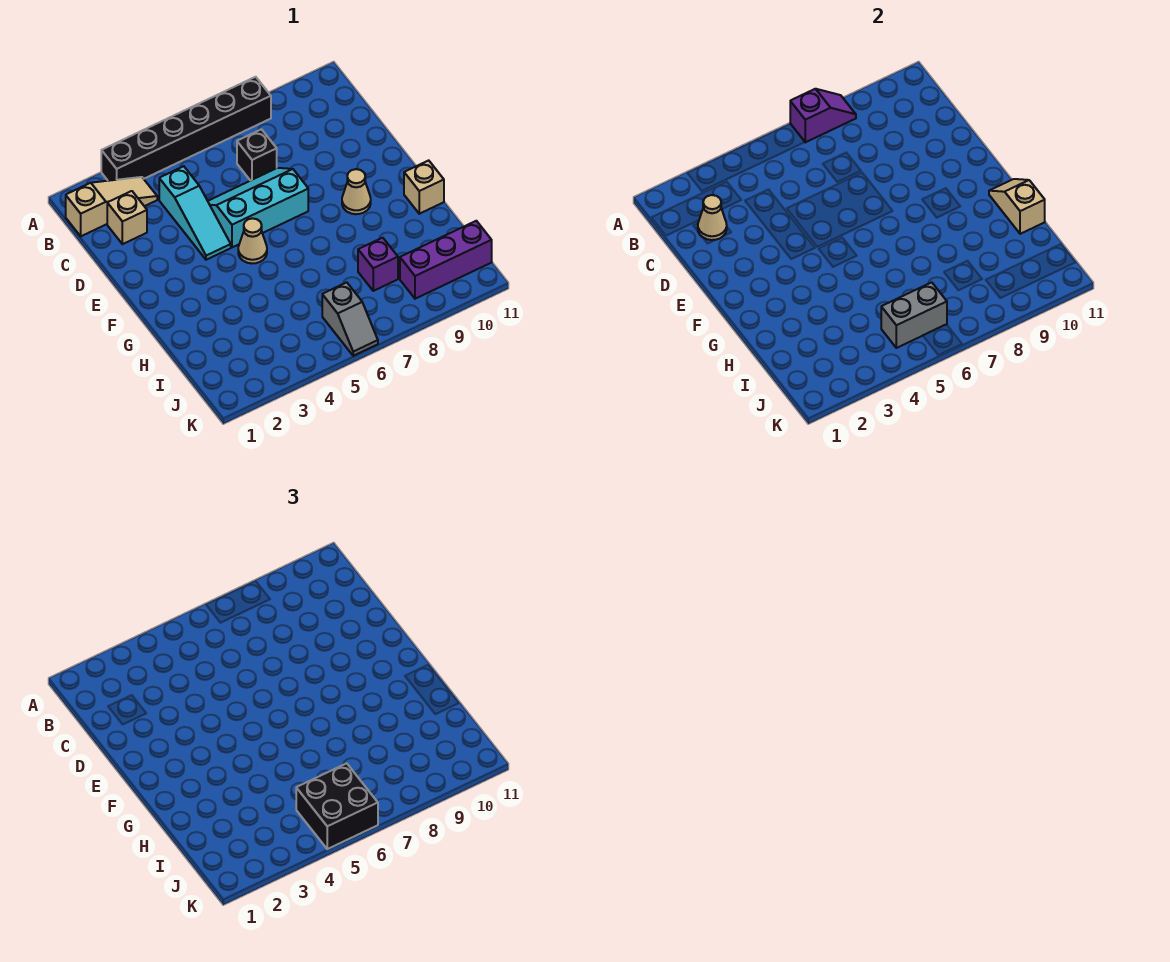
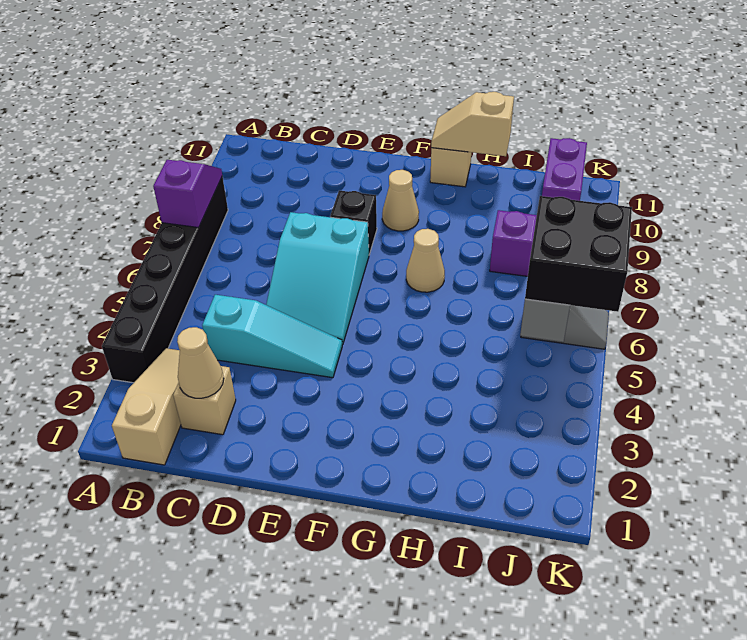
black 1x1 brick [237,129,277,181] -> black 1x1 brick moved to [330,190,377,254]
cyan 2x3 slope [208,168,308,247] -> cyan 2x3 slope turned to [266,212,369,345]
tan 1x1 cone [238,218,267,264] -> tan 1x1 cone moved to [406,229,445,292]
purple 1x3 brick [400,221,492,299] -> purple 1x2 brick [542,138,587,201]

